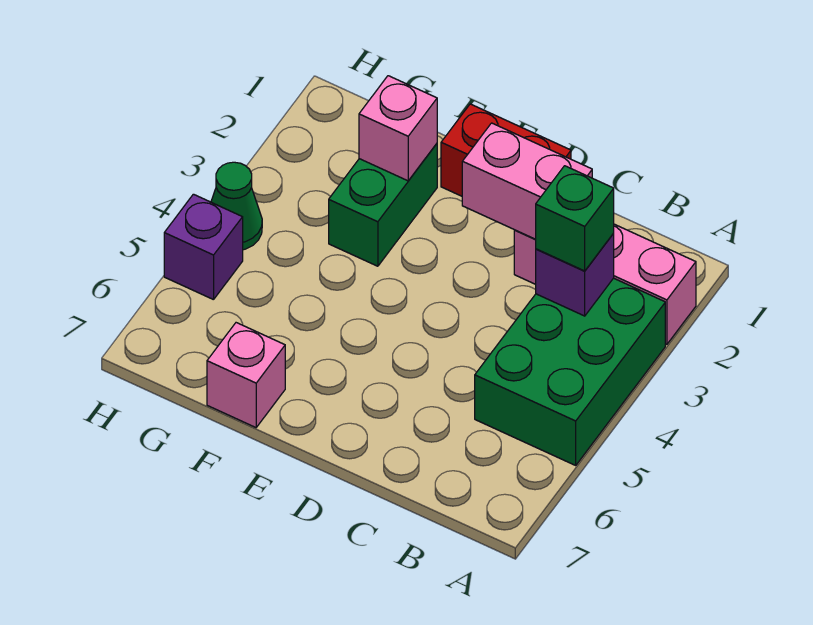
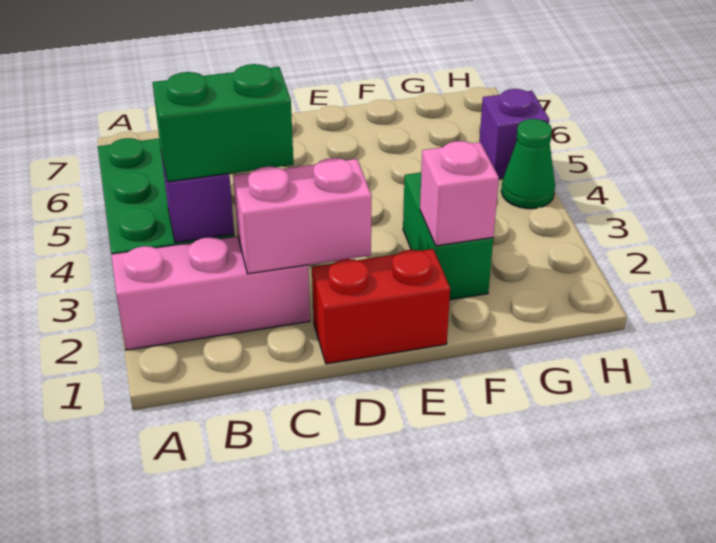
green 1x1 brick [535,166,614,271] -> green 1x2 brick [152,64,294,182]
pink 1x1 brick [207,323,285,428] -> none

